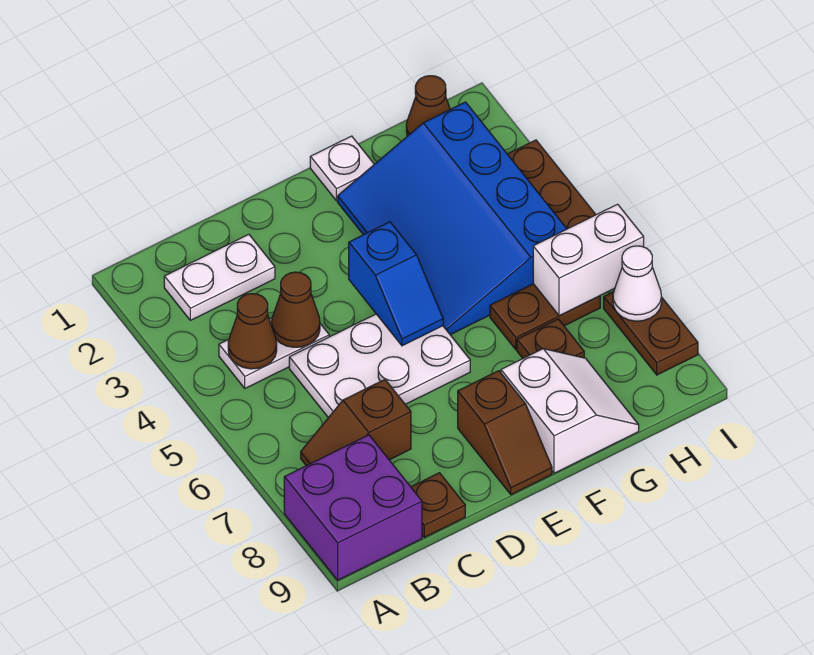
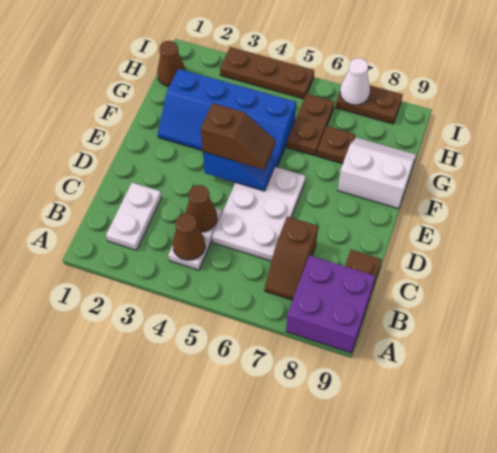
brown 1x2 slope [458,371,552,495] -> brown 1x2 slope moved to [201,103,275,170]
white 1x1 plate [310,136,374,201] -> none
blue 3x4 slope [338,102,567,335] -> blue 2x4 slope [158,69,296,167]
white 1x2 brick [533,204,644,316] -> none

